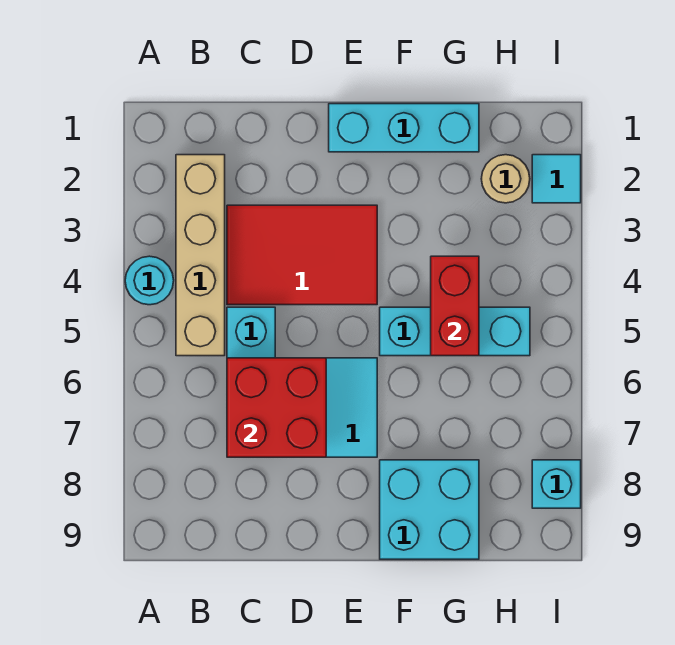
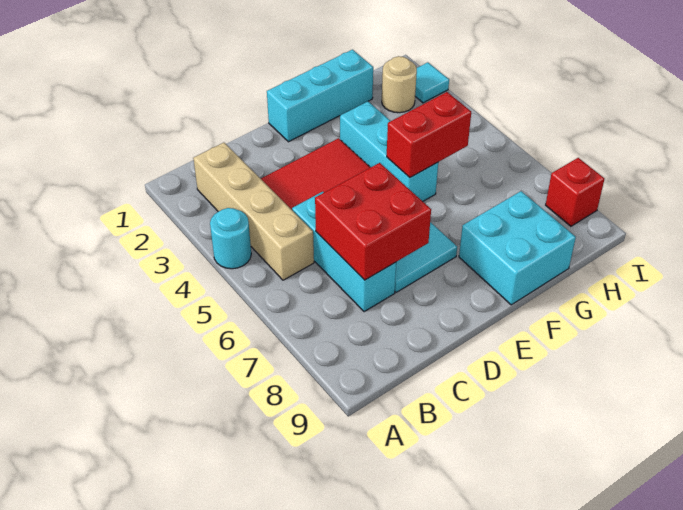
cyan 1x3 brick [380,307,530,356] -> cyan 1x3 brick turned to [340,102,438,201]
red 1x2 brick [431,256,479,356] -> red 1x2 brick turned to [387,92,471,177]
cyan 1x1 brick [532,460,581,508] -> red 1x1 brick [546,158,604,226]

